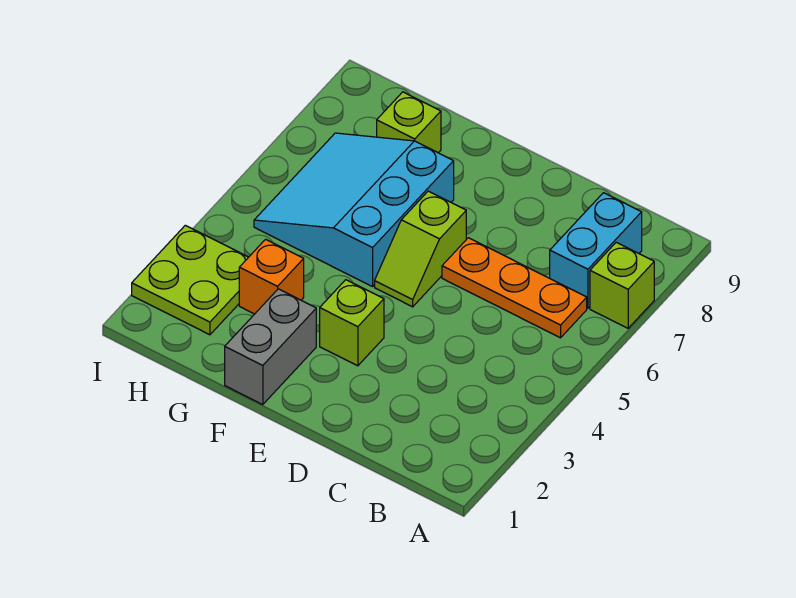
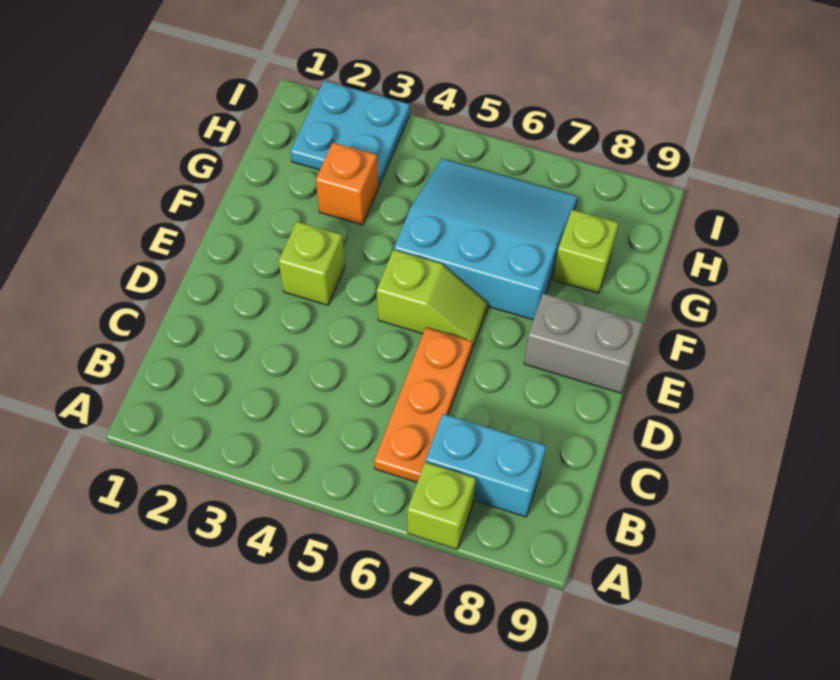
lime 1x2 slope [375,191,466,307] -> lime 1x2 slope turned to [377,250,488,348]
grey 1x2 brick [225,289,316,405] -> grey 1x2 brick moved to [524,293,643,393]
lime 2x2 plate [132,225,248,335] -> cyan 2x2 plate [290,81,410,187]

